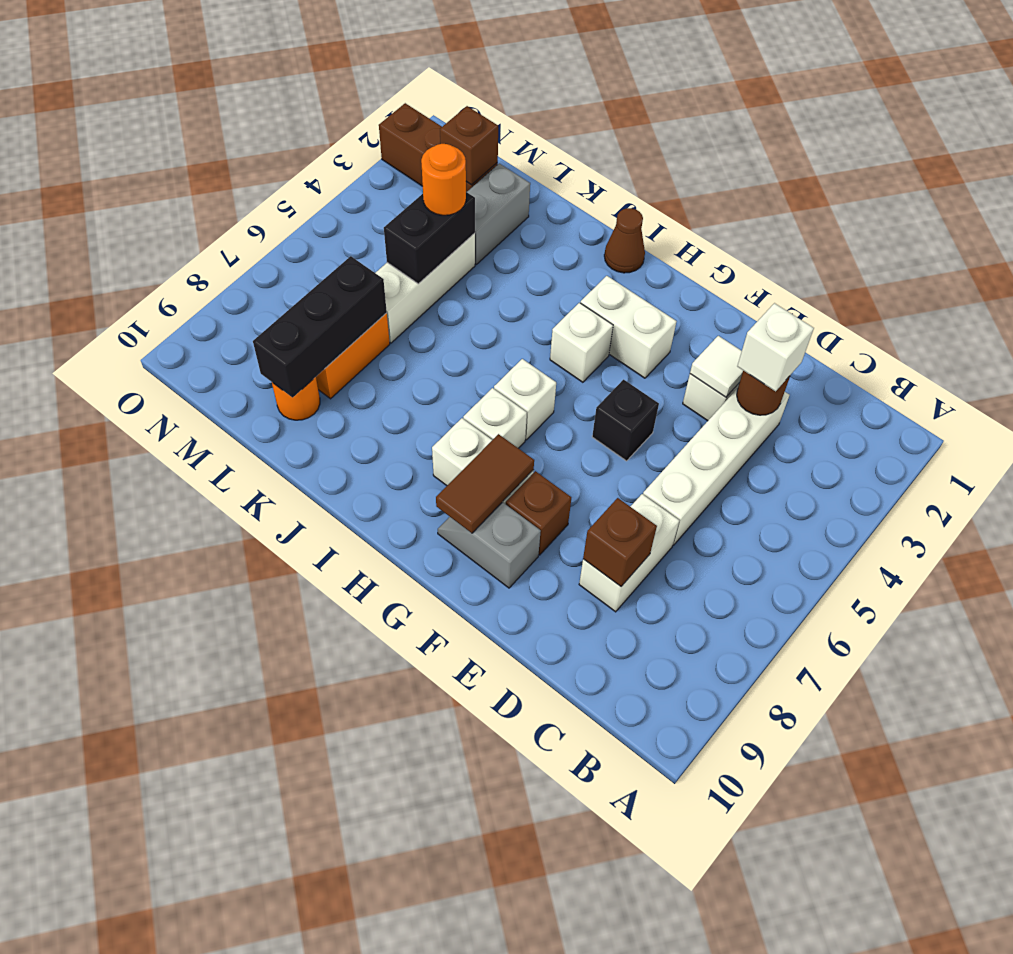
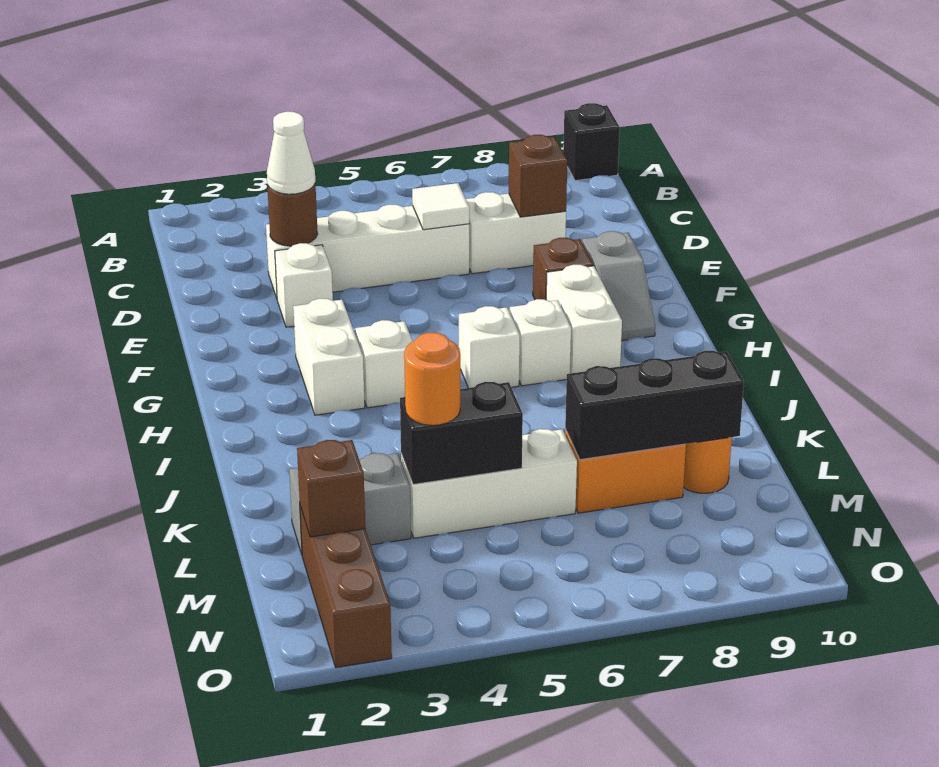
white 1x1 brick [737,303,814,391] -> white 1x1 cone [267,112,315,194]
white 1x1 tile [690,336,743,397] -> white 1x1 tile moved to [412,183,469,230]
black 1x1 brick [592,380,659,461] -> black 1x1 brick moved to [563,103,620,181]
brown 1x2 tile [436,434,534,533] -> none
brown 1x1 cone [604,208,645,273] -> none

